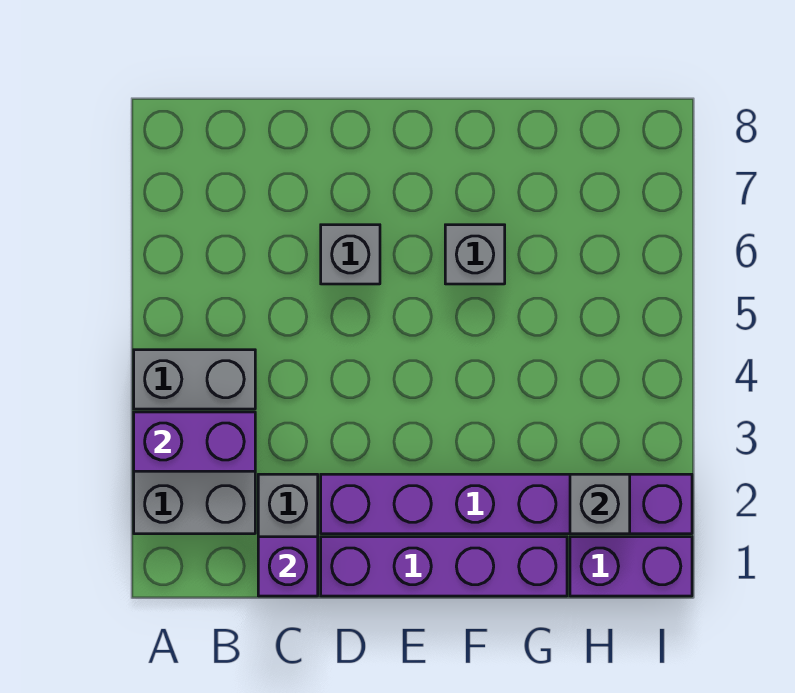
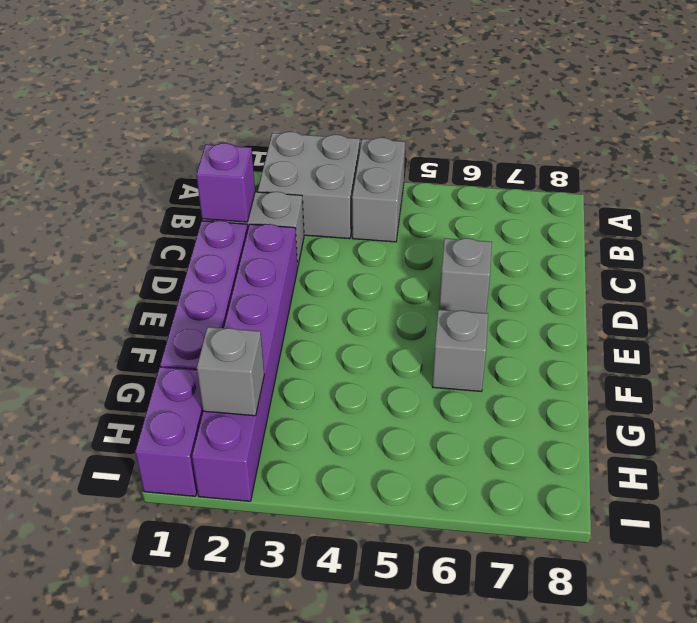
purple 1x2 brick [134,412,255,471] -> none

